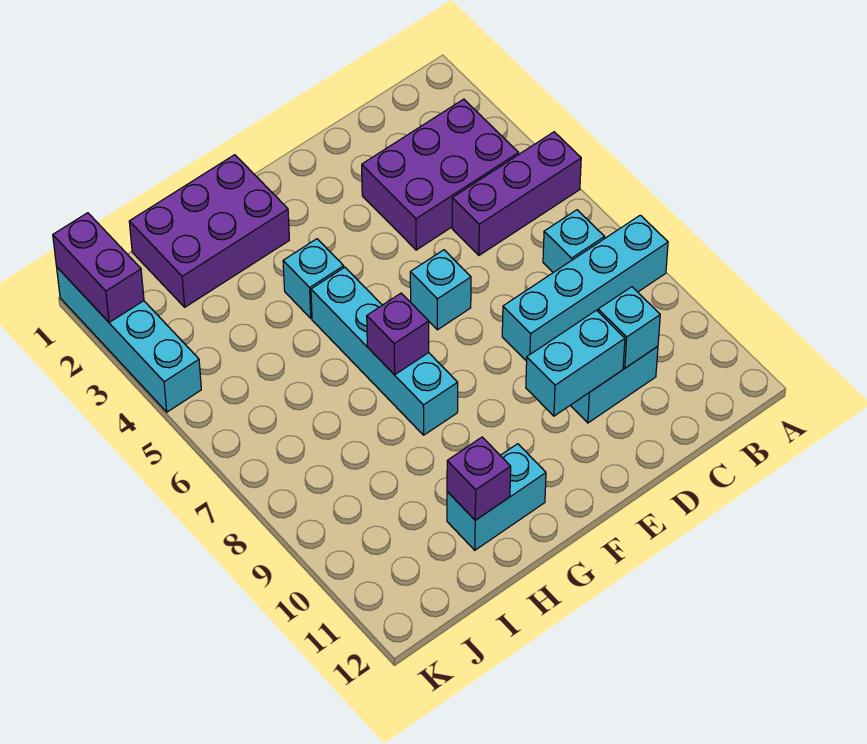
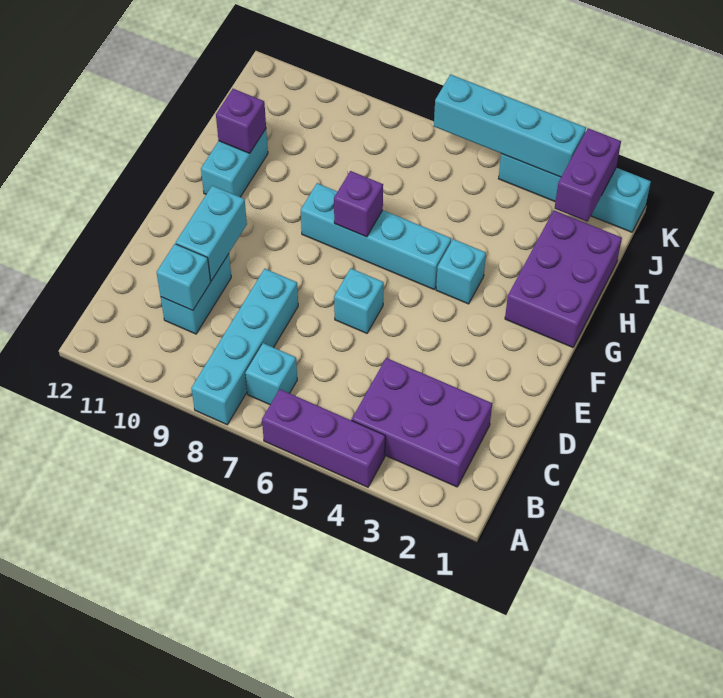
purple 1x3 brick [452,132,581,255] -> purple 1x3 brick turned to [262,389,385,487]
purple 2x3 brick [362,99,519,250] -> purple 2x3 brick turned to [352,358,492,487]
purple 1x2 brick [53,213,144,323] -> purple 1x2 brick turned to [555,128,621,222]
none -> cyan 1x4 brick [434,75,586,177]

